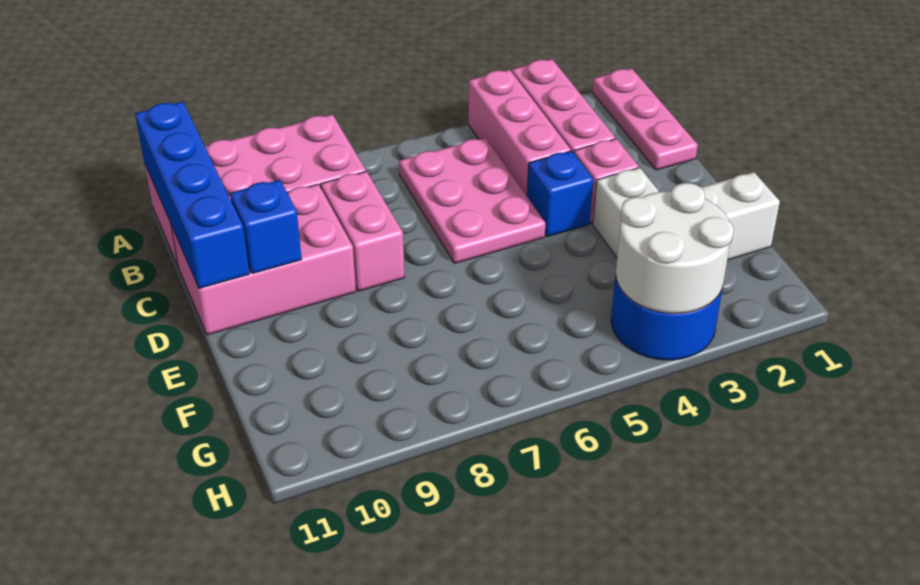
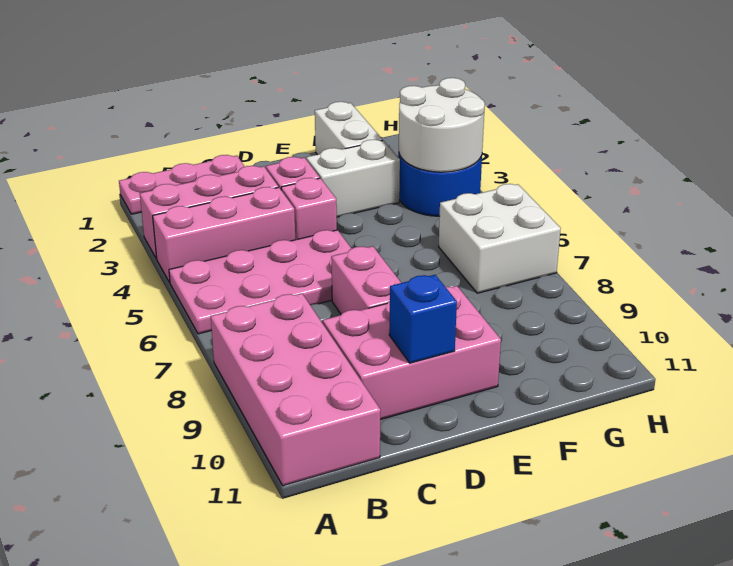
blue 1x4 brick [135,102,249,288] -> none
pink 2x3 plate [399,138,545,263] -> pink 2x4 plate [169,230,352,334]
pink 1x2 brick [321,171,405,291] -> pink 1x2 brick turned to [331,246,401,314]
pink 2x3 brick [171,184,356,335] -> pink 2x3 brick turned to [323,286,501,420]
blue 1x1 brick [527,151,593,237] -> pink 1x1 brick [281,178,337,240]
none -> white 2x2 brick [439,184,561,293]

